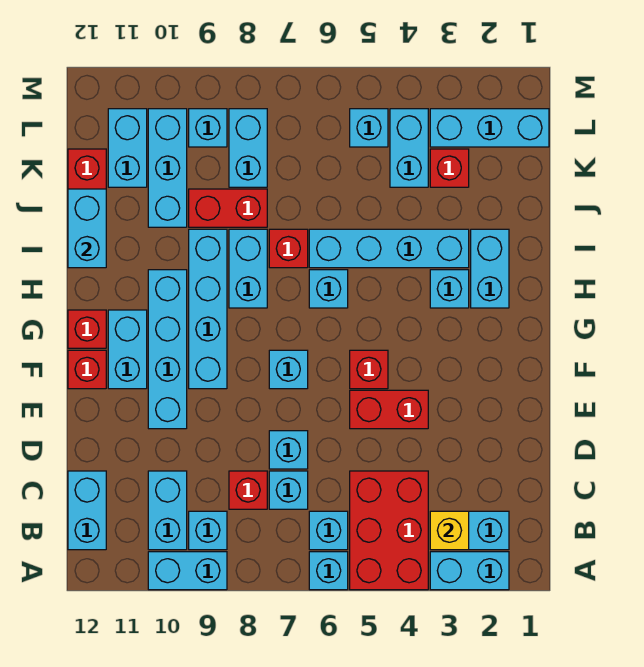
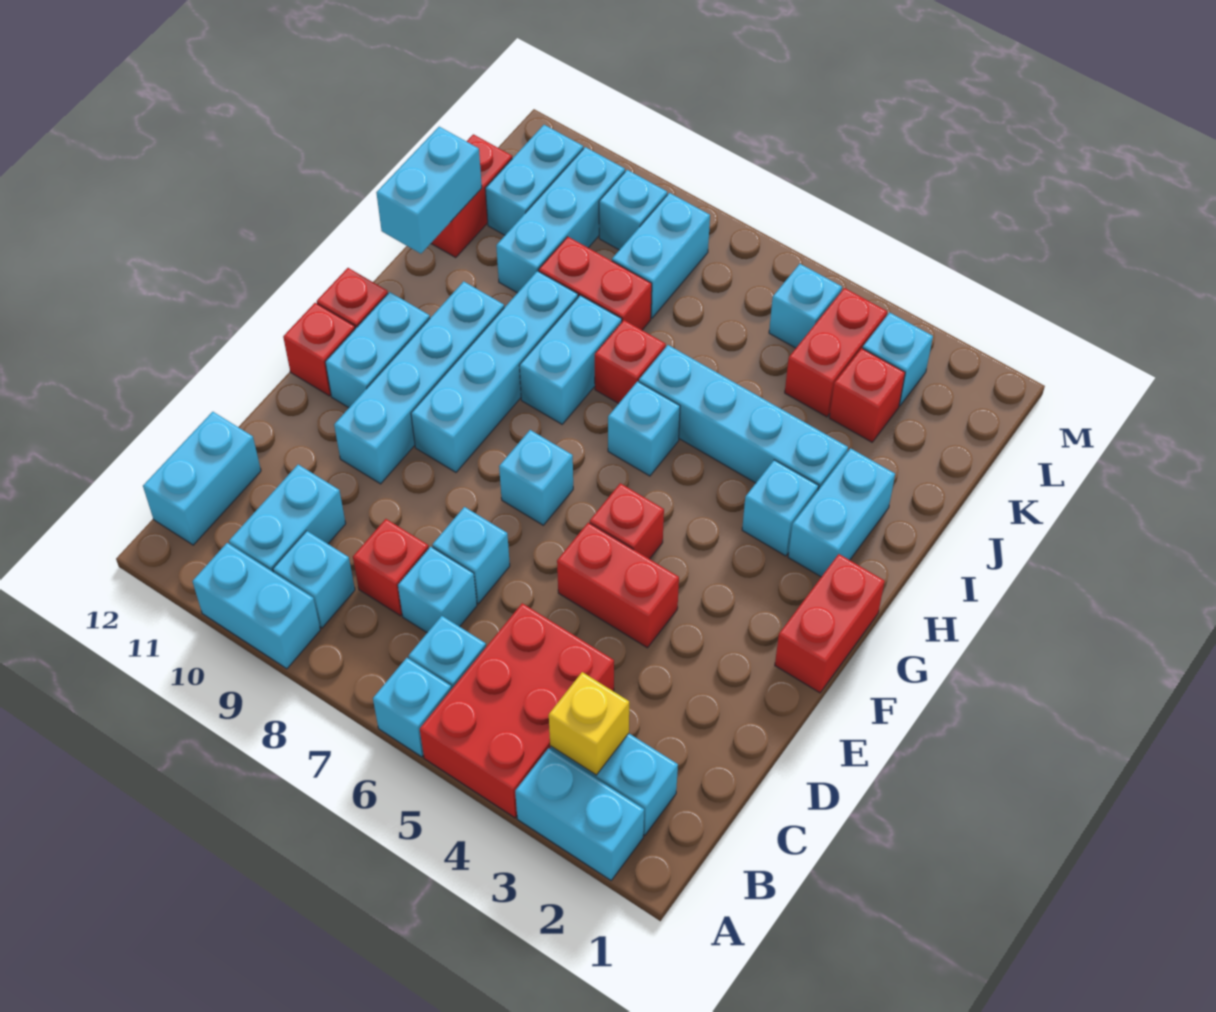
none -> red 1x2 brick [775,554,885,693]
cyan 1x2 brick [390,109,428,187] -> red 1x2 brick [785,288,887,417]
cyan 1x3 brick [430,109,549,147] -> cyan 1x1 brick [863,312,933,406]

